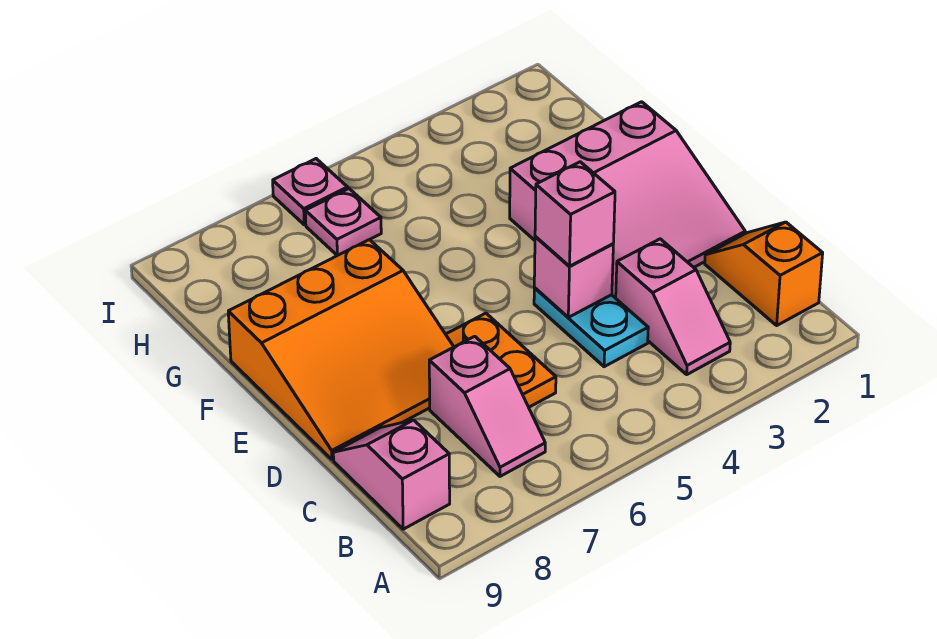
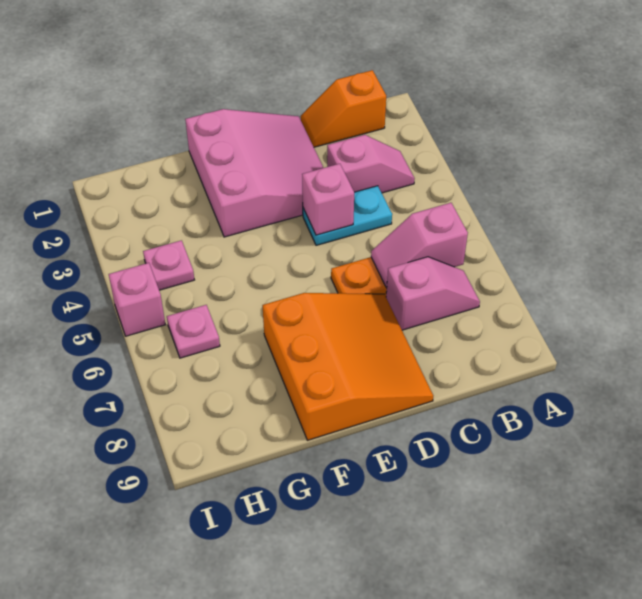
pink 1x2 slope [333,420,450,529] -> pink 1x2 slope moved to [371,203,468,287]
pink 1x1 brick [535,162,615,266] -> pink 1x1 brick moved to [109,263,165,336]
pink 1x1 plate [273,159,348,225] -> pink 1x1 plate moved to [143,240,194,290]

